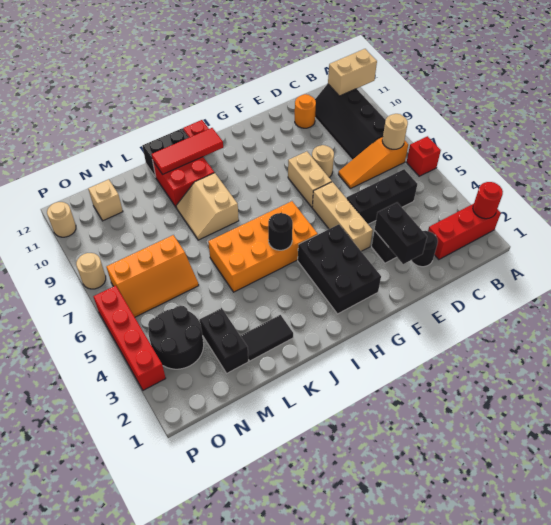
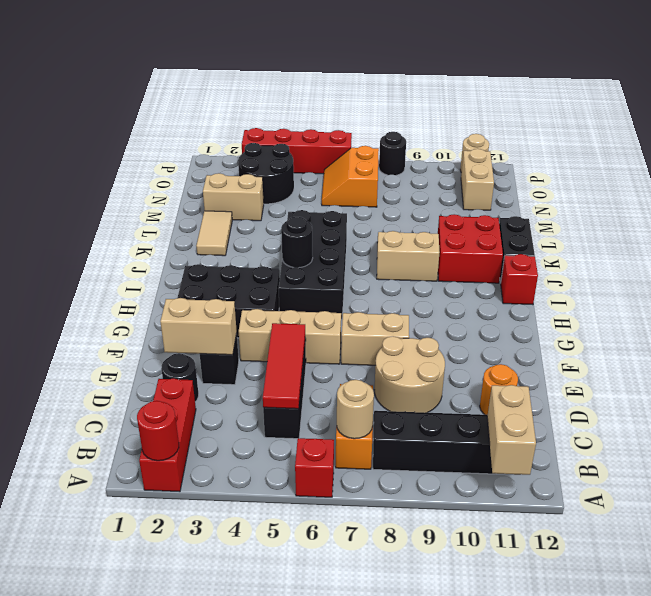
black 1x2 brick [375,203,427,264] -> tan 1x2 brick [160,298,237,355]
tan 1x1 round brick [312,145,334,177] -> tan 2x2 round brick [375,336,445,413]
orange 2x4 brick [208,201,318,292] -> black 2x4 brick [278,210,347,319]
red 1x3 tile [152,128,223,174] -> red 1x3 tile moved to [263,323,305,409]
black 1x2 tile [241,315,293,361] -> tan 1x2 tile [196,211,232,256]
black 1x2 brick [200,308,249,373] -> tan 1x2 brick [203,173,264,221]
orange 2x3 slope [107,235,199,317] -> orange 2x2 slope [322,146,379,207]
tan 1x1 brick [88,179,123,221] -> tan 1x2 brick [461,149,494,210]
tan 1x1 round brick [76,253,106,289] -> black 1x1 round brick [379,132,406,175]

